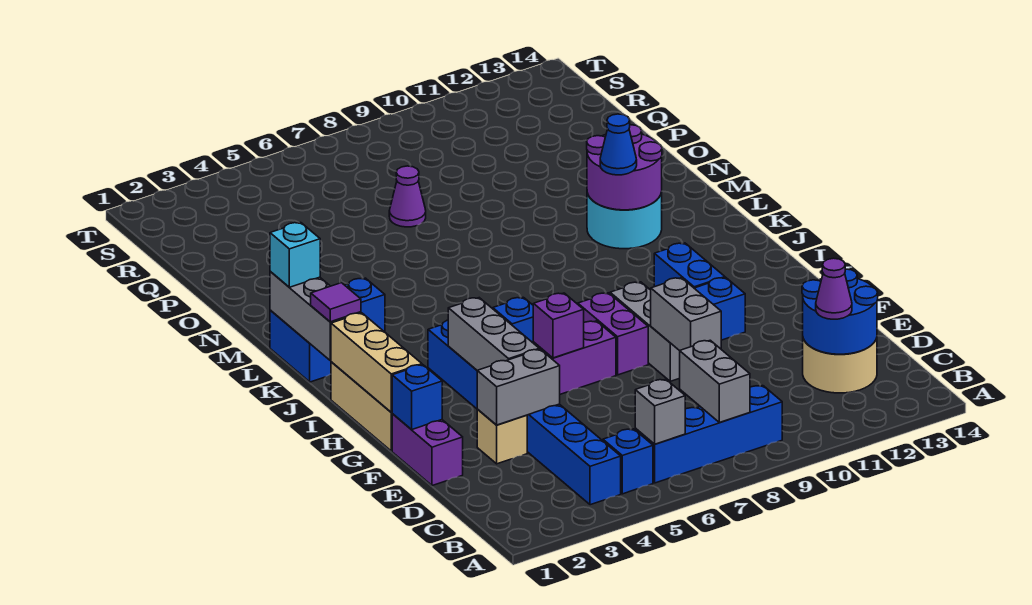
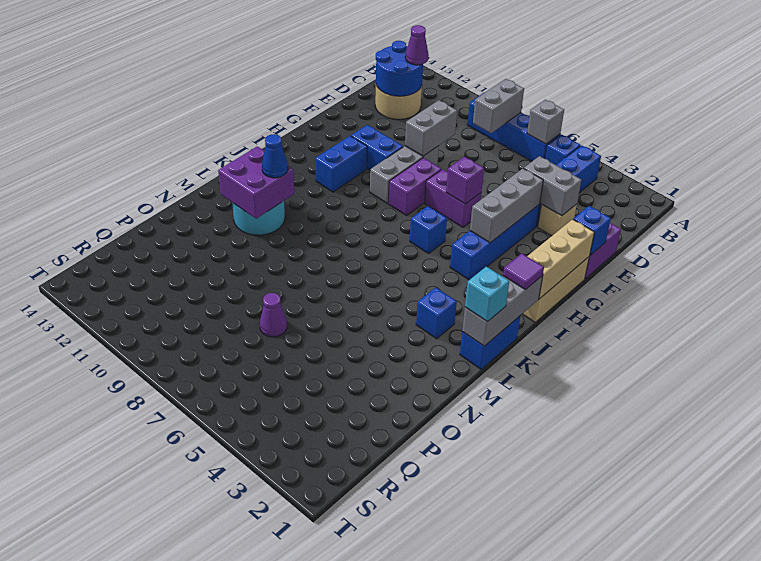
purple 2x2 round brick [587,125,662,210] -> purple 2x2 brick [218,146,294,219]

